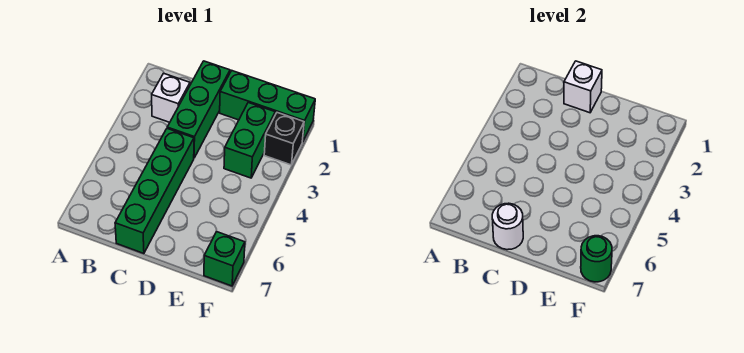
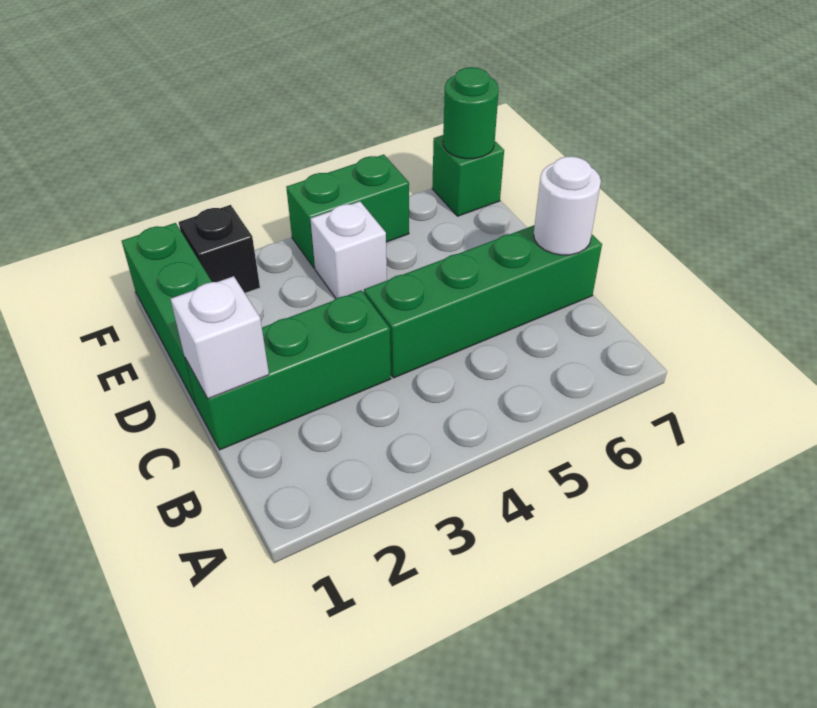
white 1x1 brick [152,73,190,122] -> white 1x1 brick moved to [310,201,387,299]
green 1x2 brick [224,103,275,178] -> green 1x2 brick moved to [286,155,409,268]

